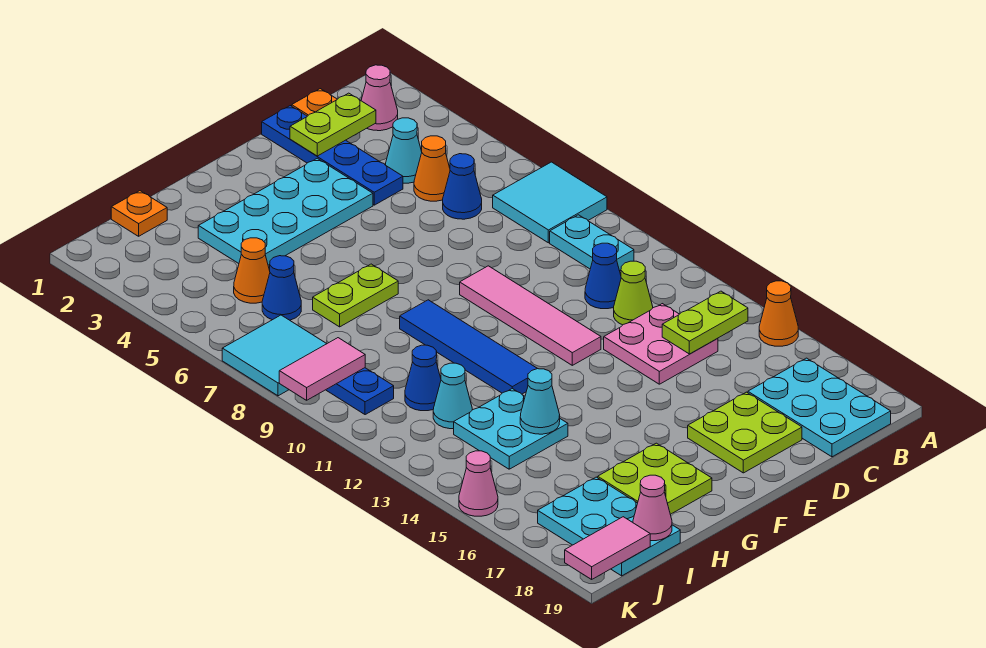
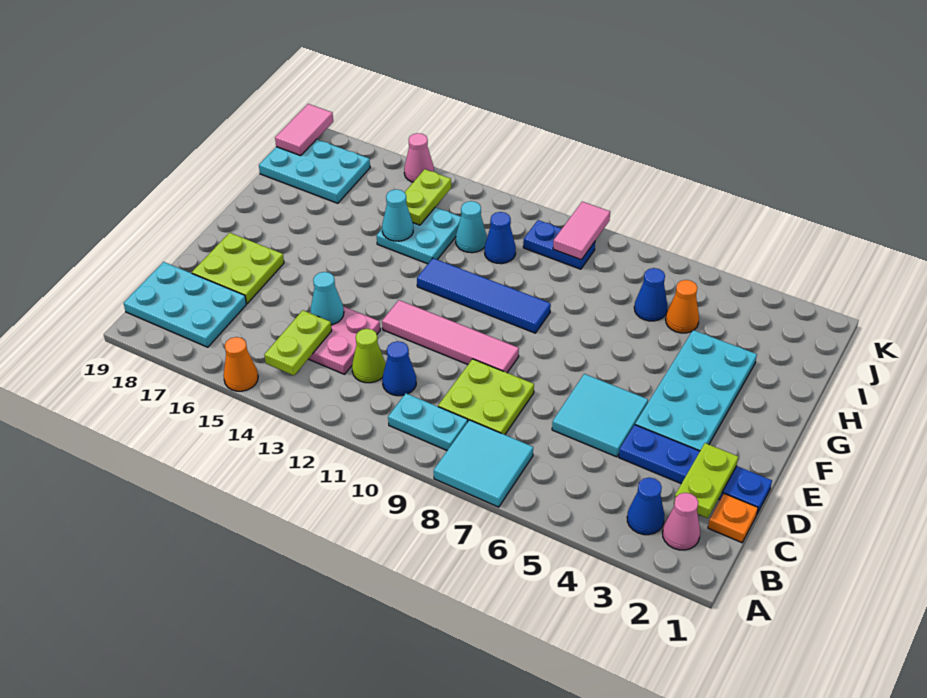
cyan 1x1 cone [386,118,422,183] -> cyan 1x1 cone moved to [310,272,344,325]
orange 1x1 cone [414,136,450,201] -> none
blue 1x1 cone [443,154,482,219] -> blue 1x1 cone moved to [627,478,664,535]
lime 1x2 plate [313,264,398,327] -> lime 1x2 plate moved to [405,169,451,225]
lime 2x2 plate [598,443,712,514] -> lime 2x2 plate moved to [438,359,534,435]
orange 1x1 plate [111,191,167,236] -> none
pink 1x1 cone [633,475,672,541] -> none
cyan 2x2 tile [222,315,327,396] -> cyan 2x2 tile moved to [552,374,648,457]

